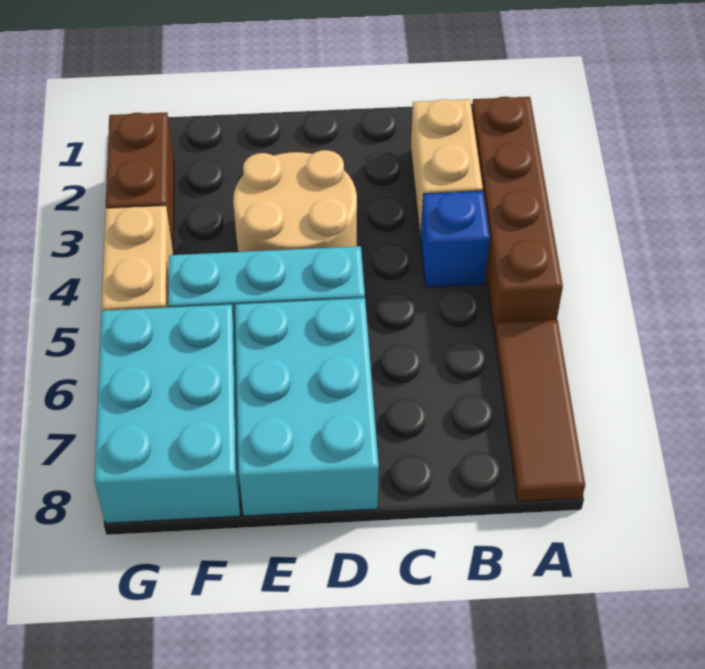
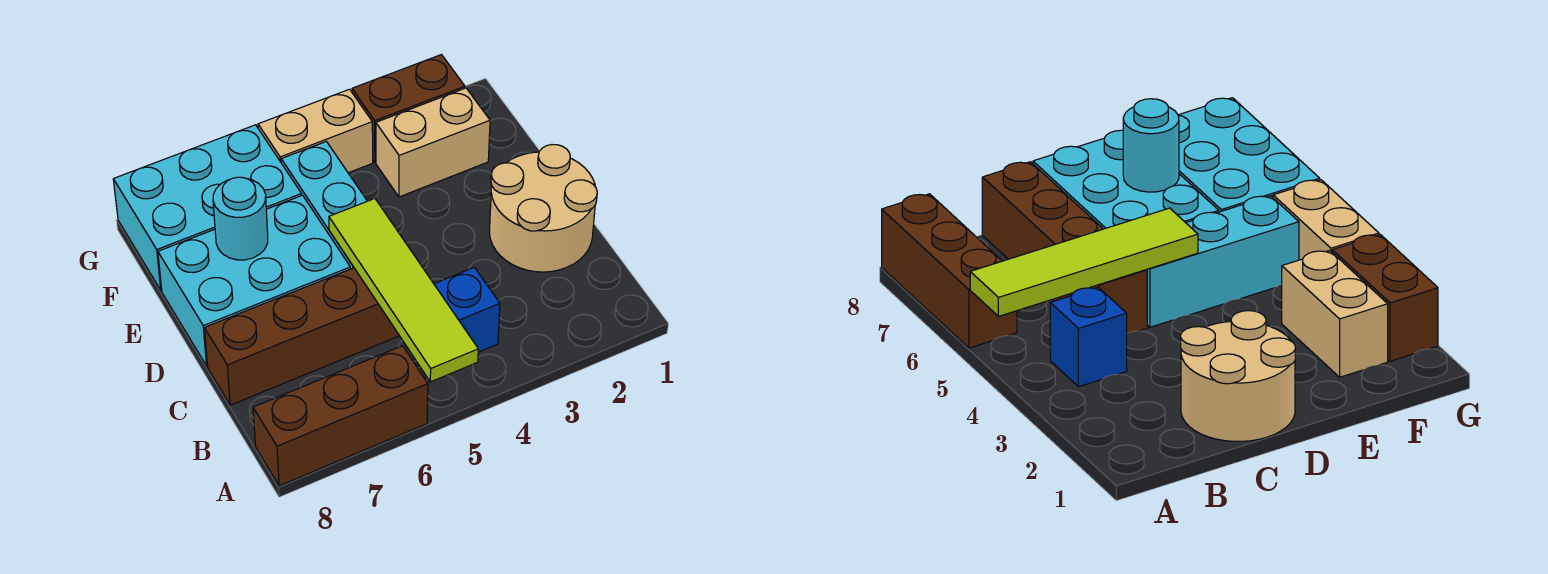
brown 1x4 brick [472,97,563,334] -> brown 1x4 brick moved to [204,268,399,405]
none -> lime 1x4 tile [329,199,478,382]
brown 1x3 tile [495,320,585,502] -> brown 1x3 brick [253,346,428,486]
tan 1x2 brick [411,99,483,238] -> tan 1x2 brick moved to [376,88,490,197]
tan 2x2 round brick [233,150,357,252] -> tan 2x2 round brick moved to [489,145,597,272]
none -> cyan 1x1 round brick [213,177,268,260]

